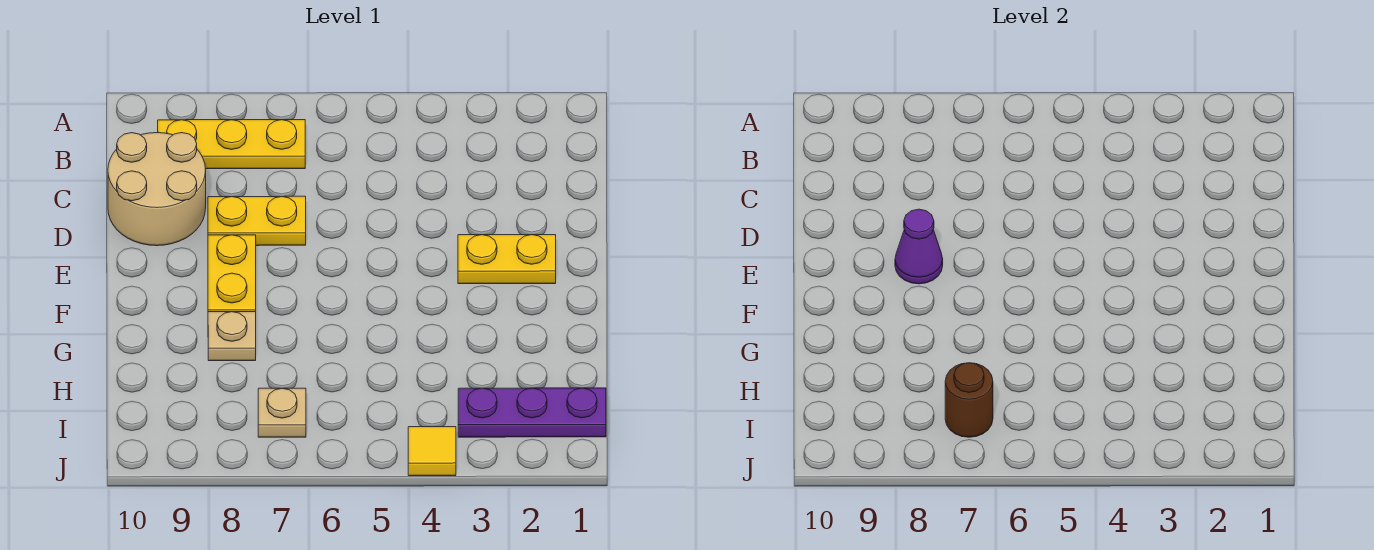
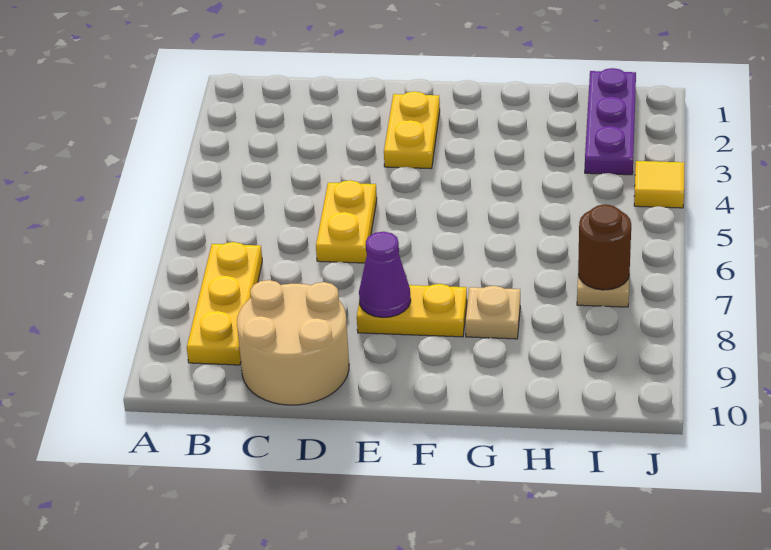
yellow 1x2 plate [208,196,306,246] -> yellow 1x2 plate moved to [316,180,377,263]

